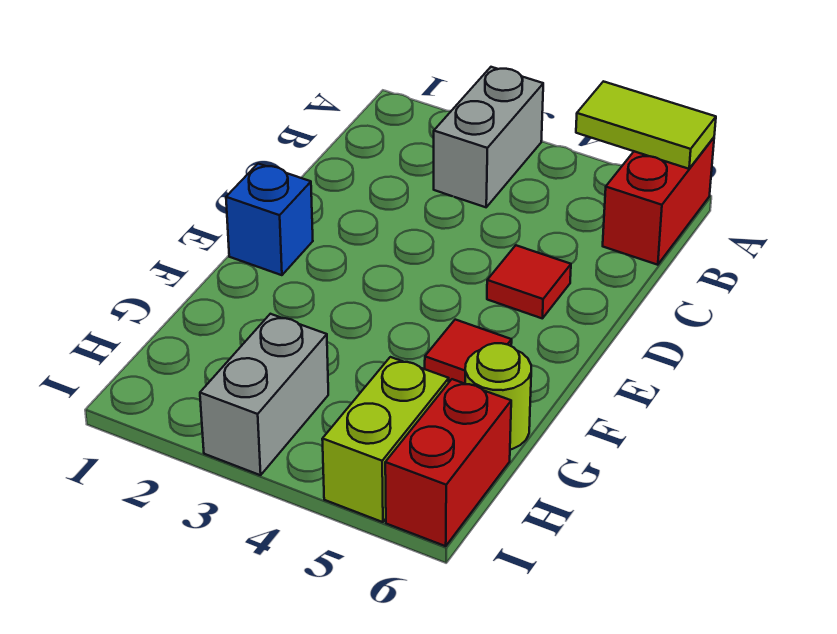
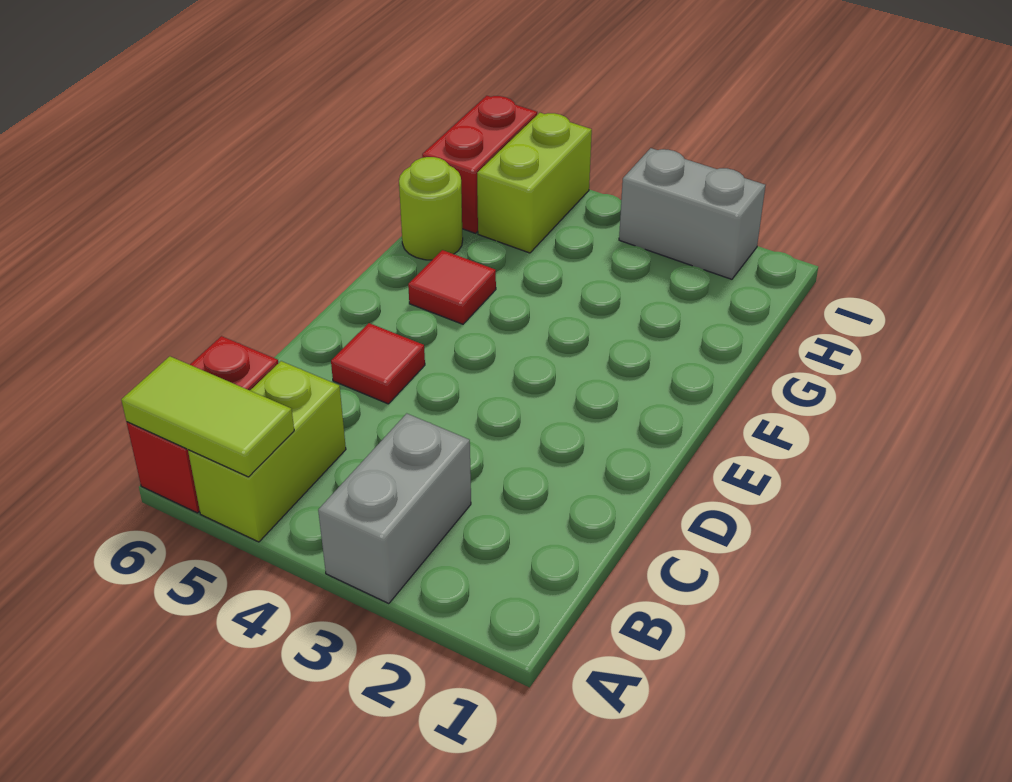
none -> lime 1x2 brick [188,361,346,542]
blue 1x1 brick [226,164,313,275] -> none
grey 1x2 brick [200,314,328,475] -> grey 1x2 brick turned to [619,148,765,279]

